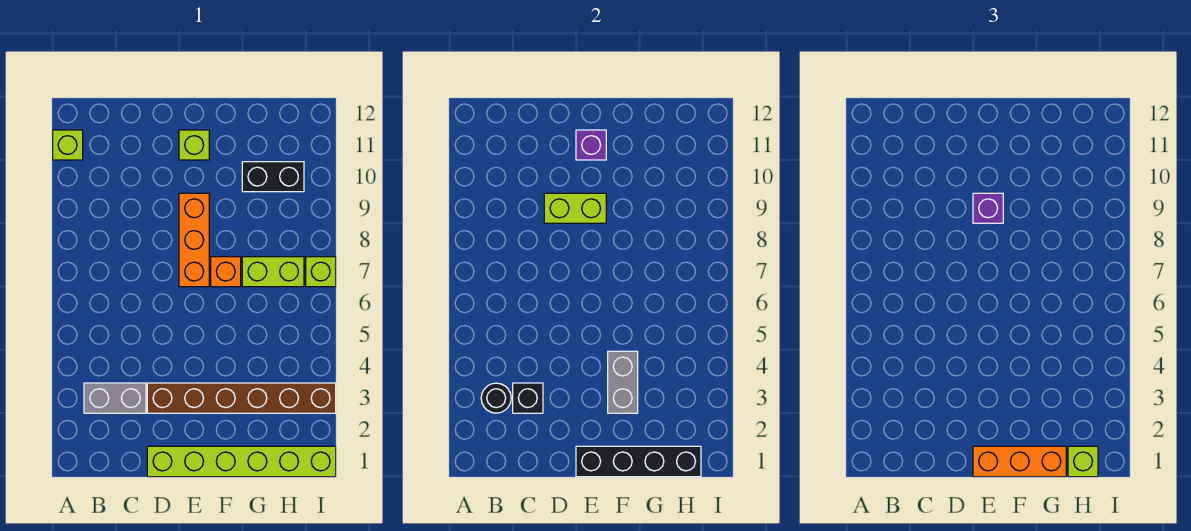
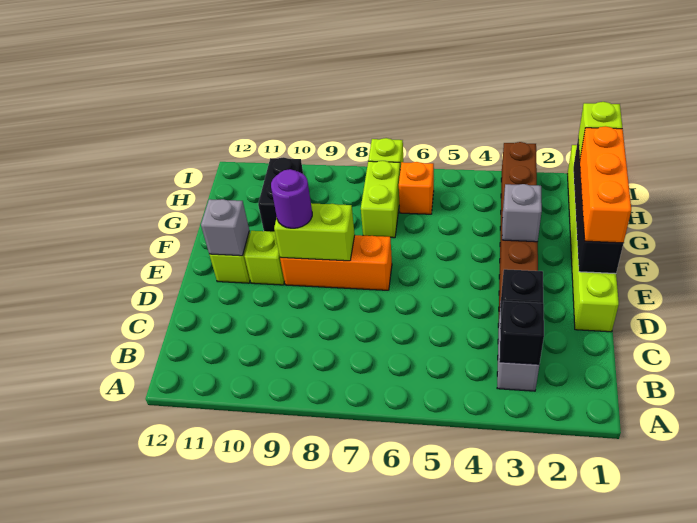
lime 1x1 brick [53,130,83,160] -> lime 1x1 brick moved to [245,231,285,285]
black 1x1 round brick [481,383,511,413] -> black 1x1 brick [500,301,544,364]
lime 1x2 brick [544,193,606,223] -> lime 1x2 brick turned to [274,203,355,261]
purple 1x1 brick [973,193,1003,223] -> purple 1x1 round brick [271,169,312,228]
purple 1x1 brick [576,130,606,160] -> grey 1x1 brick [201,199,249,256]
grey 1x2 brick [608,351,638,413] -> grey 1x1 brick [502,184,542,242]
orange 1x1 brick [211,257,241,287] -> orange 1x1 brick moved to [399,162,434,214]

